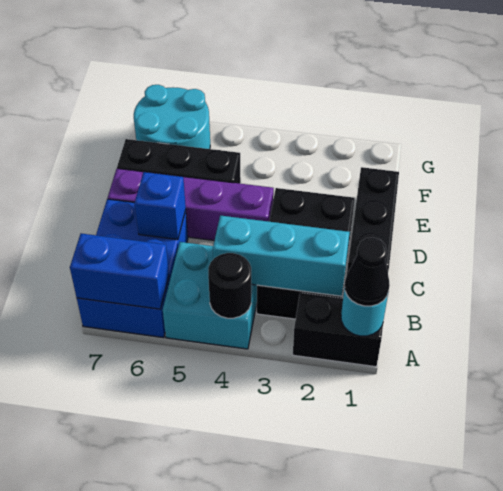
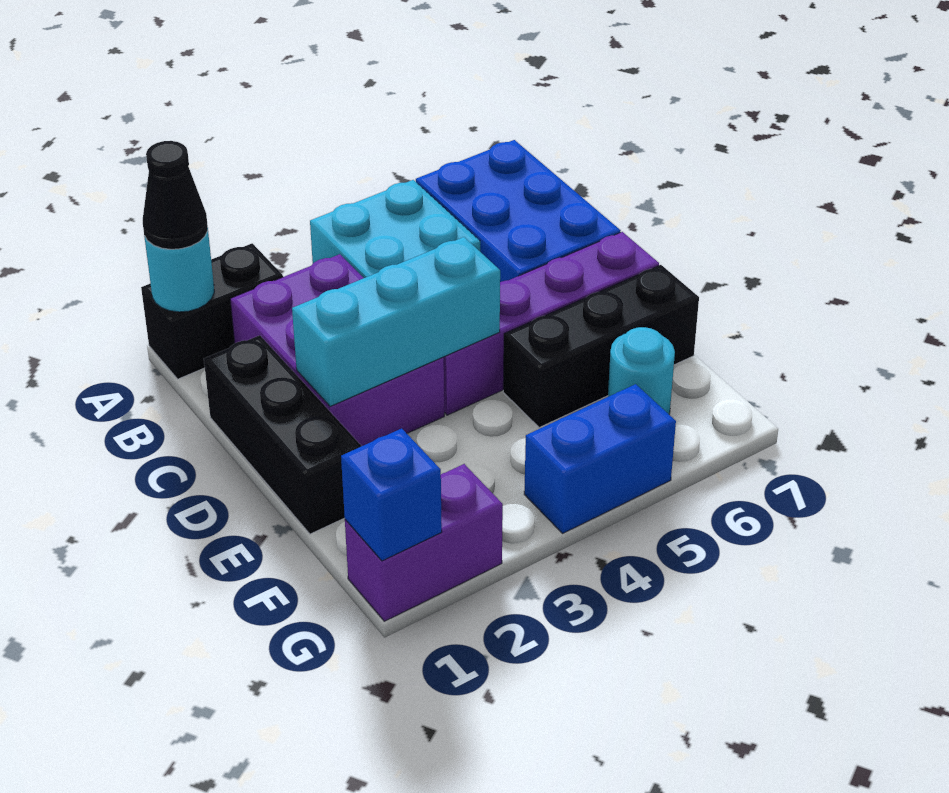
black 1x1 round brick [208,253,251,318] -> none
blue 1x2 brick [70,233,169,309] -> blue 1x2 brick moved to [524,384,676,533]
black 2x3 brick [257,188,355,319] -> purple 2x3 brick [230,254,444,446]
cyan 1x3 brick [213,215,350,296] -> cyan 1x3 brick moved to [292,237,500,406]
blue 1x1 brick [135,172,186,240] -> blue 1x1 brick moved to [341,428,442,561]
cyan 2x2 round brick [134,85,210,149] -> cyan 1x1 round brick [608,327,675,414]
none -> purple 1x2 brick [345,464,503,621]

